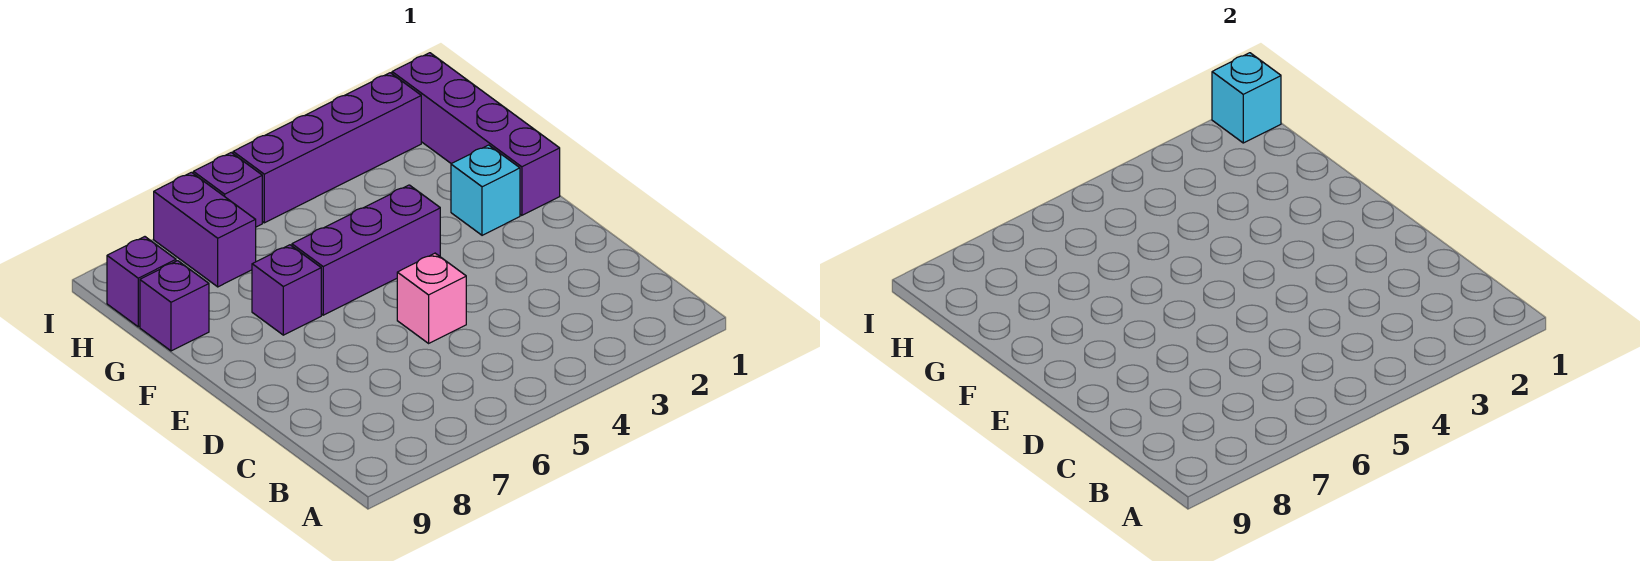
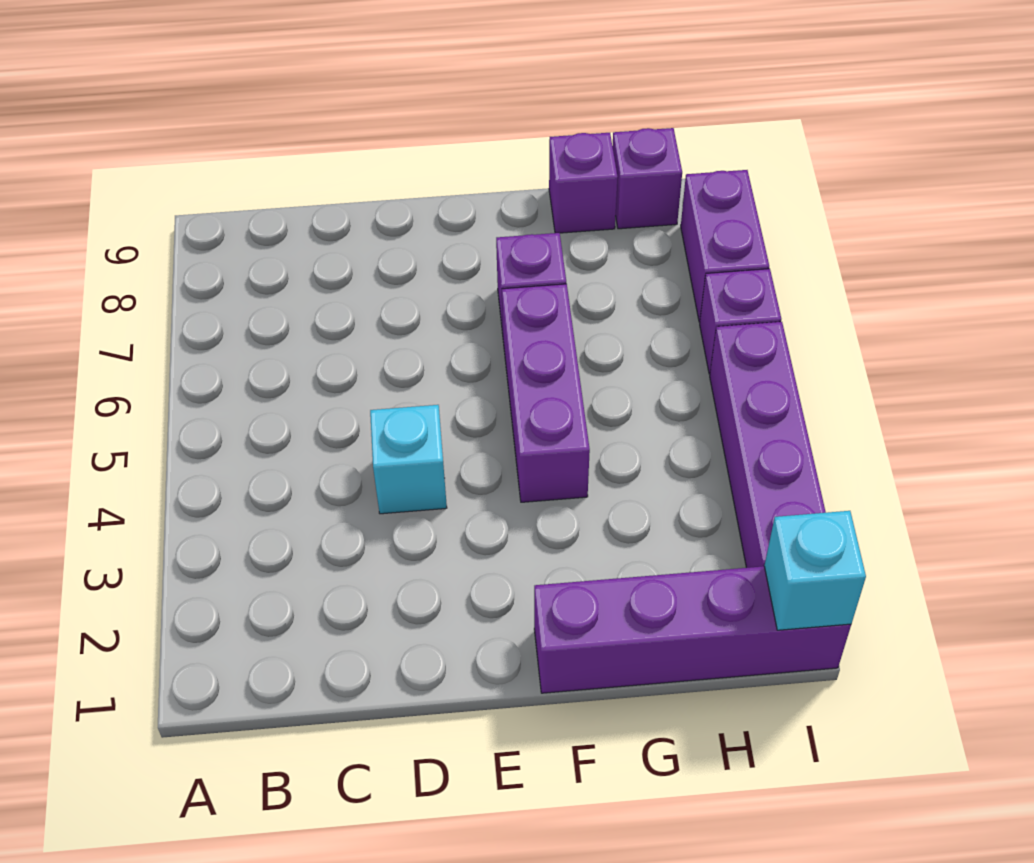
pink 1x1 brick [397,253,466,343] -> none
cyan 1x1 brick [451,145,520,235] -> cyan 1x1 brick moved to [370,405,447,514]
purple 1x2 brick [154,172,256,287] -> purple 1x2 brick turned to [681,170,769,322]

